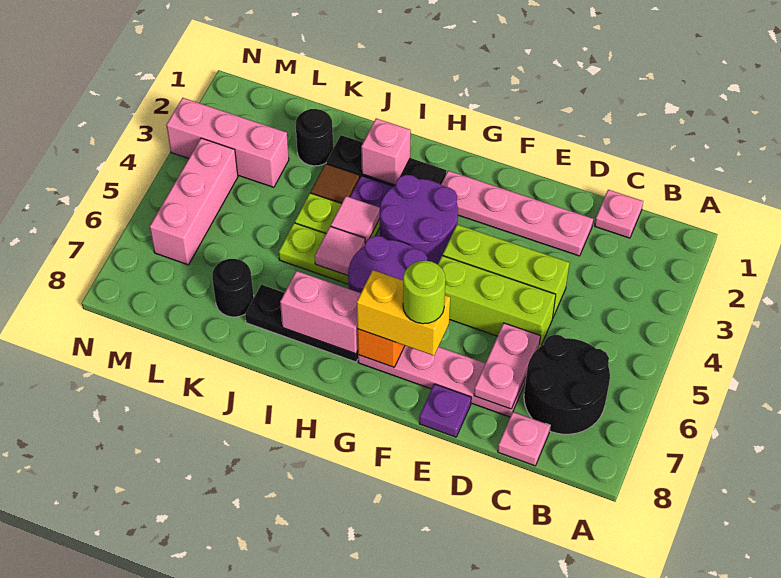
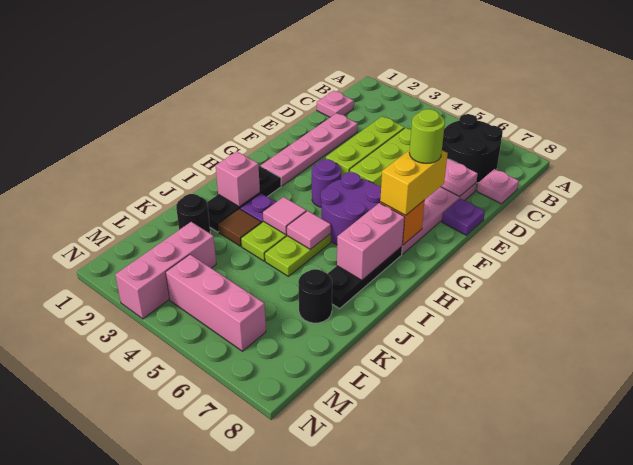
purple 2x2 round brick [380,175,458,264] -> purple 1x1 round brick [312,159,341,207]

